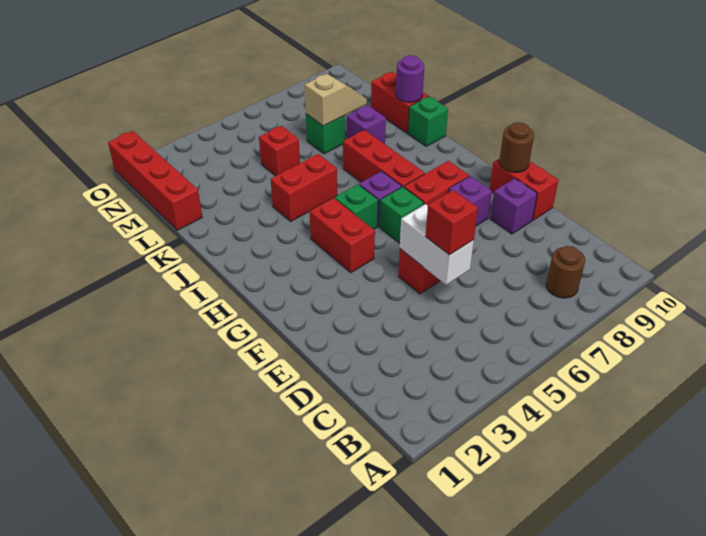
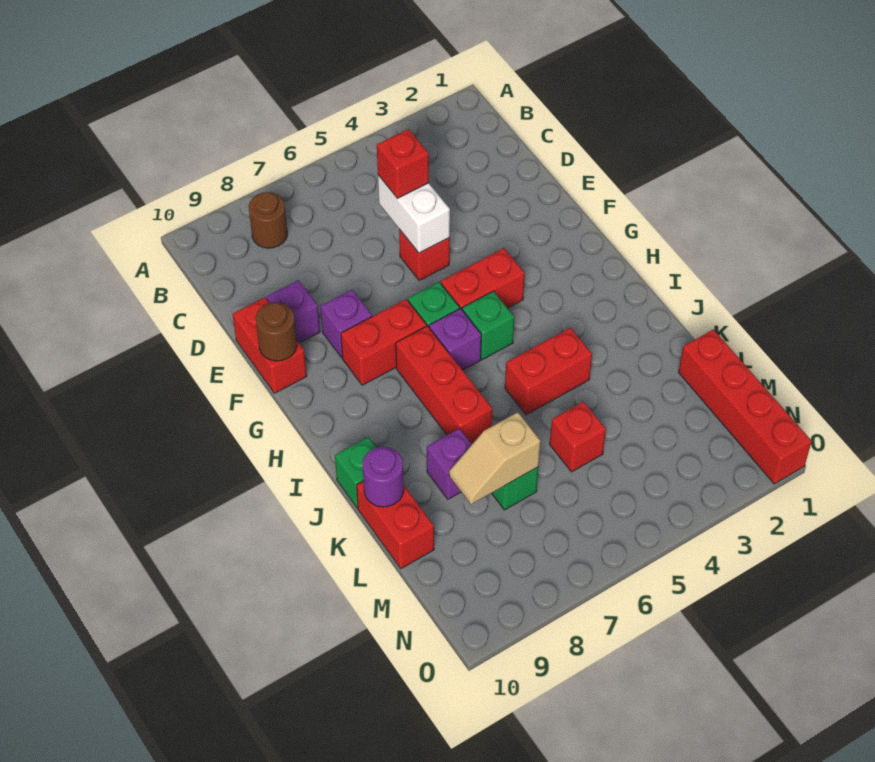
red 1x2 brick [310,198,375,273] -> red 1x2 brick turned to [441,248,525,309]

